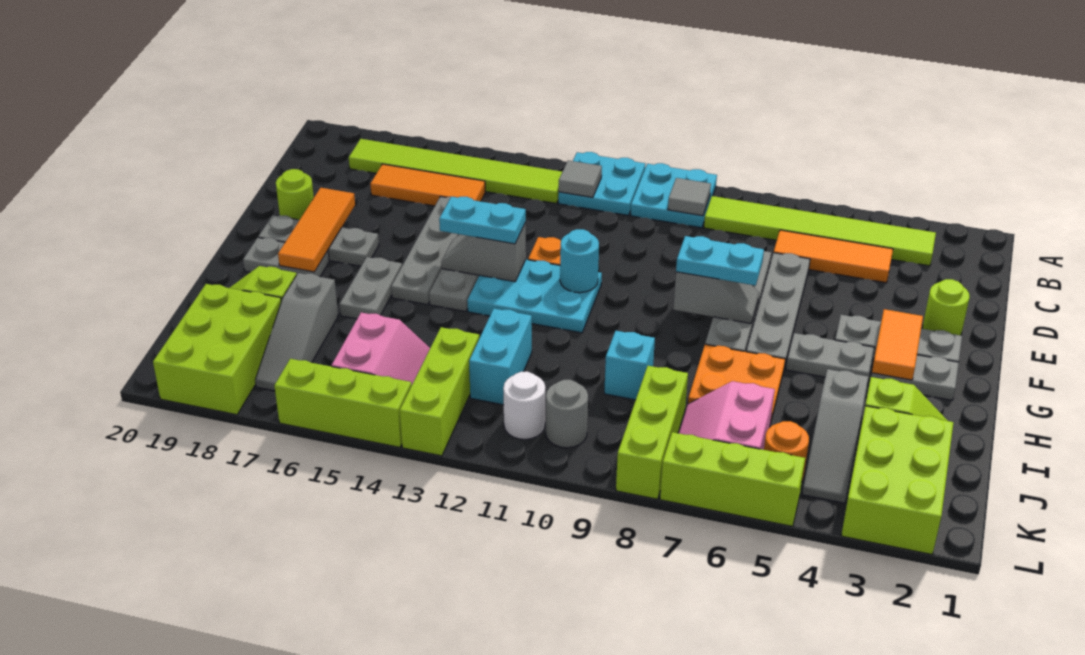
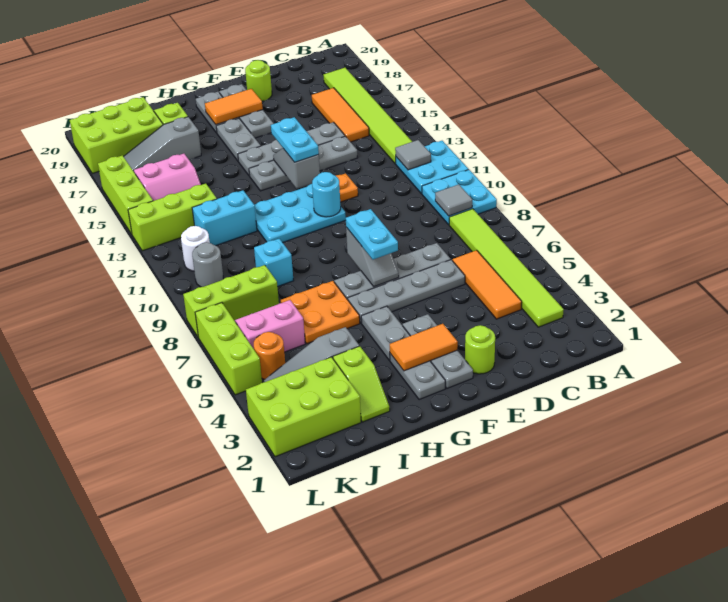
orange 1x3 tile [278,188,355,272] -> orange 1x2 tile [205,89,263,125]
cyan 2x3 plate [467,260,602,333] -> cyan 2x3 plate turned to [255,184,346,242]
grey 1x2 plate [340,257,402,319] -> grey 1x2 plate turned to [216,118,260,161]

